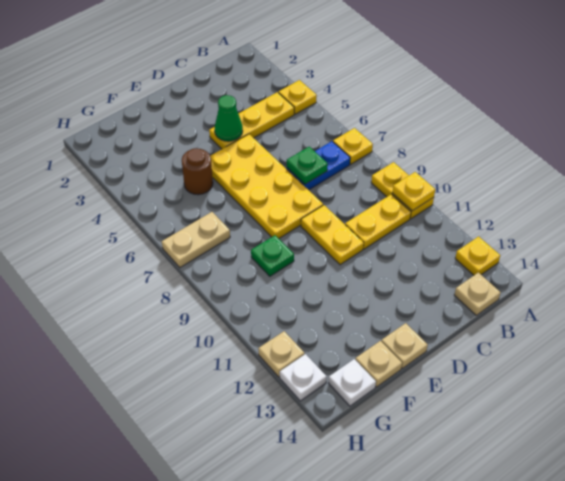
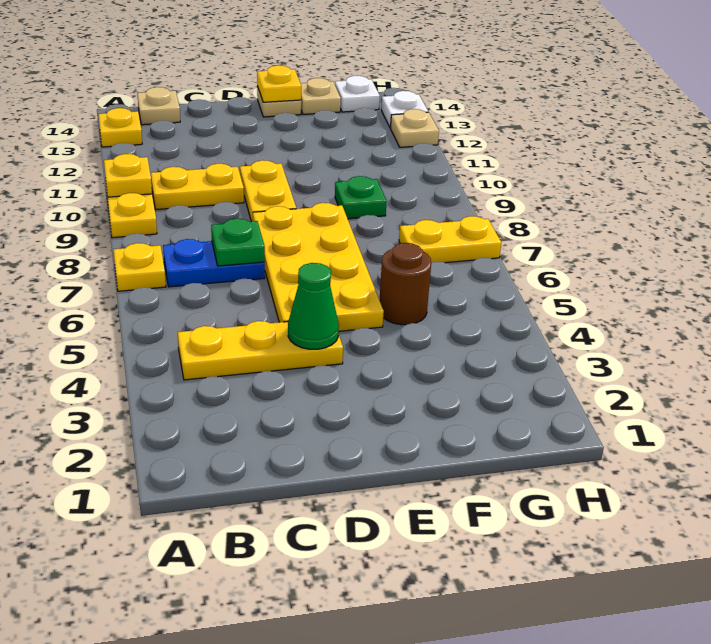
yellow 1x1 plate [278,80,317,114] -> yellow 1x1 plate moved to [257,65,301,102]
tan 1x2 plate [162,212,230,268] -> yellow 1x2 plate [399,216,501,263]

